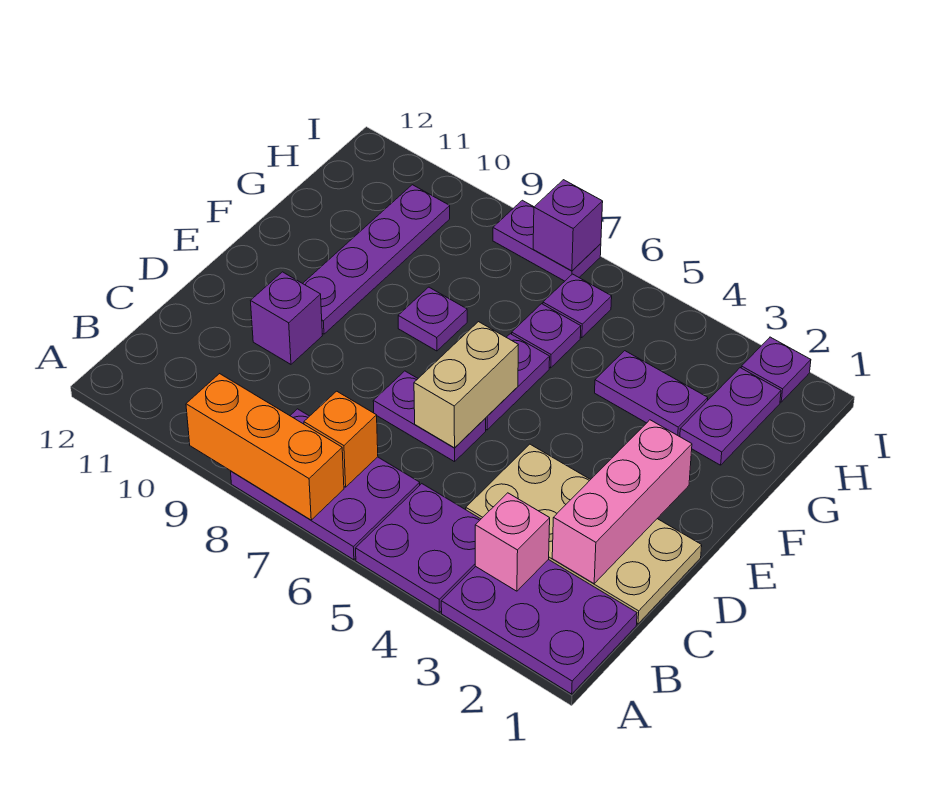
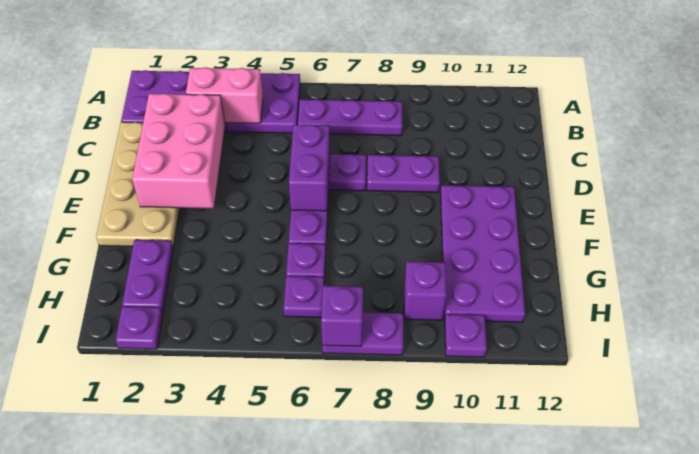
purple 2x3 plate [231,409,420,560] -> purple 1x3 plate [298,99,402,136]
orange 1x3 brick [186,374,344,520] -> none
pink 1x1 brick [475,493,550,591] -> pink 1x2 brick [186,67,263,123]
orange 1x1 brick [304,391,378,487] -> none
tan 2x4 plate [466,444,702,624] -> tan 2x4 plate turned to [96,122,180,247]
pink 1x3 brick [552,420,692,584] -> pink 2x3 brick [132,93,225,208]
tan 1x2 brick [414,322,518,448] -> purple 1x2 brick [289,124,330,211]
purple 1x1 brick [251,272,322,364] -> purple 1x1 brick moved to [404,261,446,320]
purple 1x4 plate [303,185,450,334] -> purple 2x4 plate [440,185,525,322]
purple 1x1 plate [398,287,467,351] -> purple 1x1 plate moved to [445,314,487,357]
purple 1x2 plate [595,351,708,437] -> purple 1x2 plate moved to [367,155,440,192]

